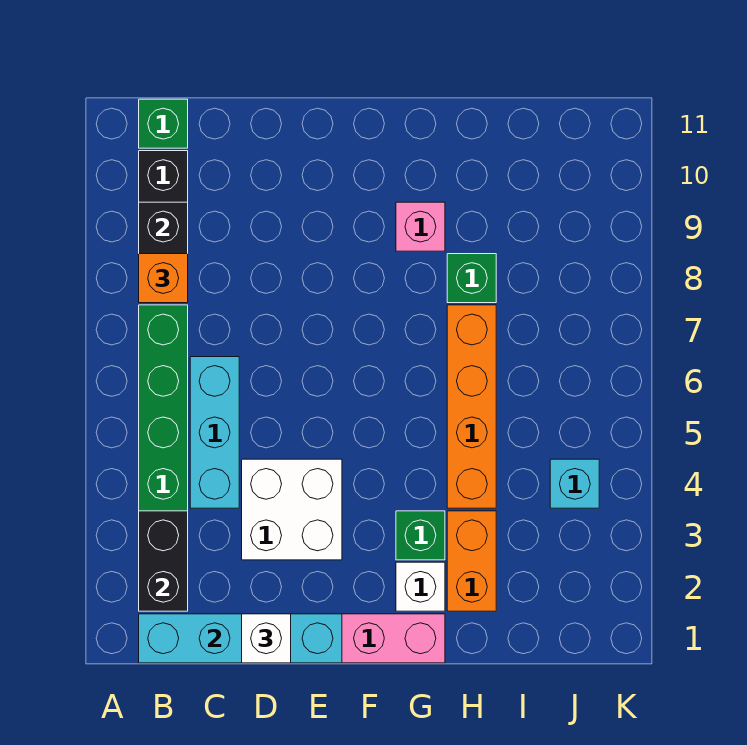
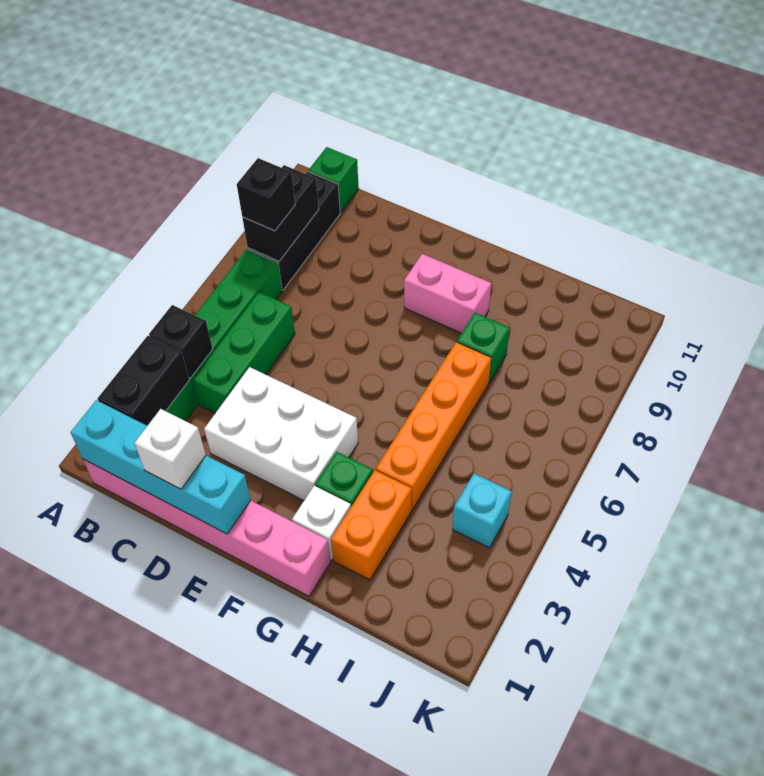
none -> black 1x1 brick [149,305,213,378]
orange 1x1 brick [139,254,188,303] -> black 1x1 brick [237,158,295,231]
cyan 1x3 brick [190,357,239,508] -> green 1x3 brick [193,292,295,413]
white 2x2 brick [242,459,342,560] -> white 2x3 brick [204,367,358,500]
pink 1x1 brick [396,202,445,251] -> pink 1x2 brick [404,254,491,333]

